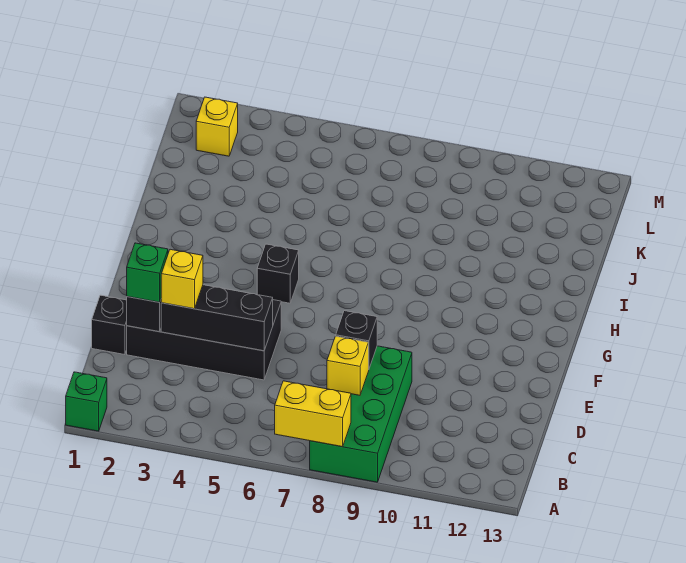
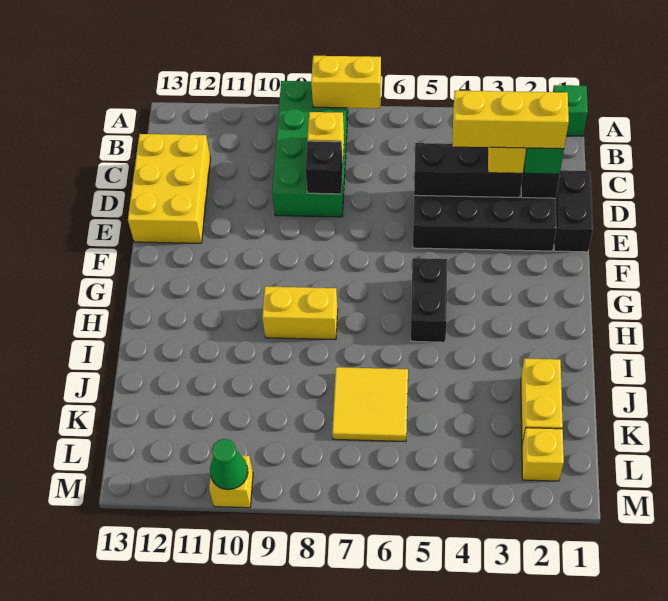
none -> yellow 2x3 brick [128,134,211,243]
black 1x1 brick [92,295,127,355] -> black 1x2 brick [554,170,593,252]
none -> yellow 1x3 brick [453,91,569,149]
black 1x1 brick [257,244,299,303] -> black 1x2 brick [411,258,447,342]
none -> yellow 1x2 brick [262,286,338,340]
none -> yellow 1x2 brick [521,358,563,443]
none -> yellow 2x2 tile [332,367,408,442]
none -> yellow 1x1 brick [209,455,253,508]
none -> green 1x1 cone [210,439,248,490]

